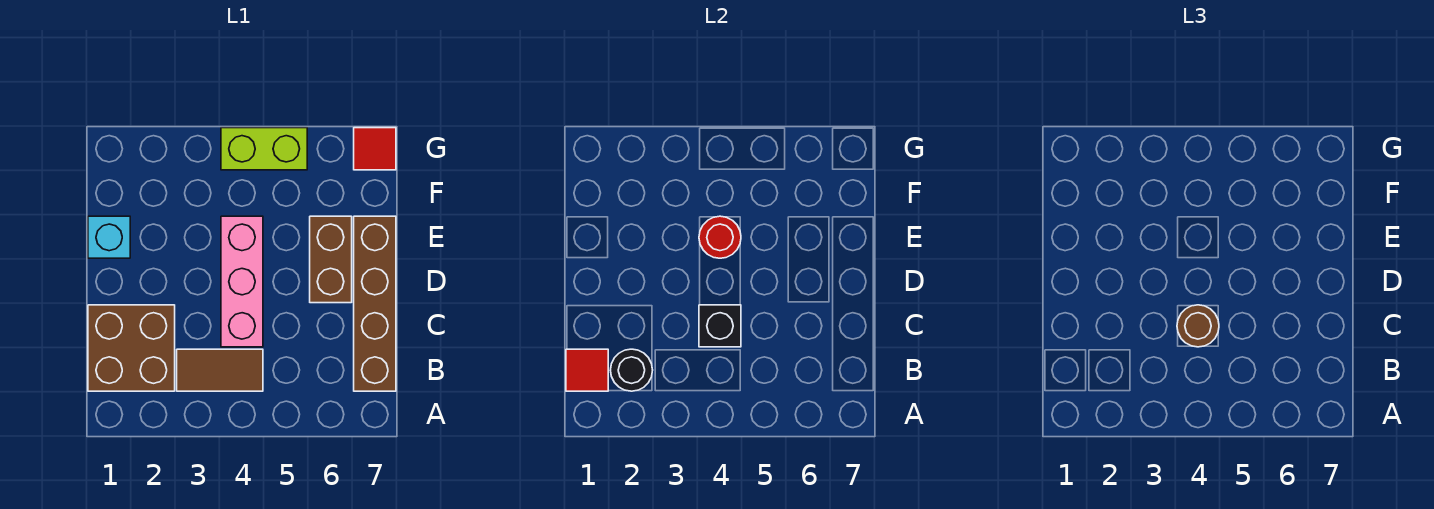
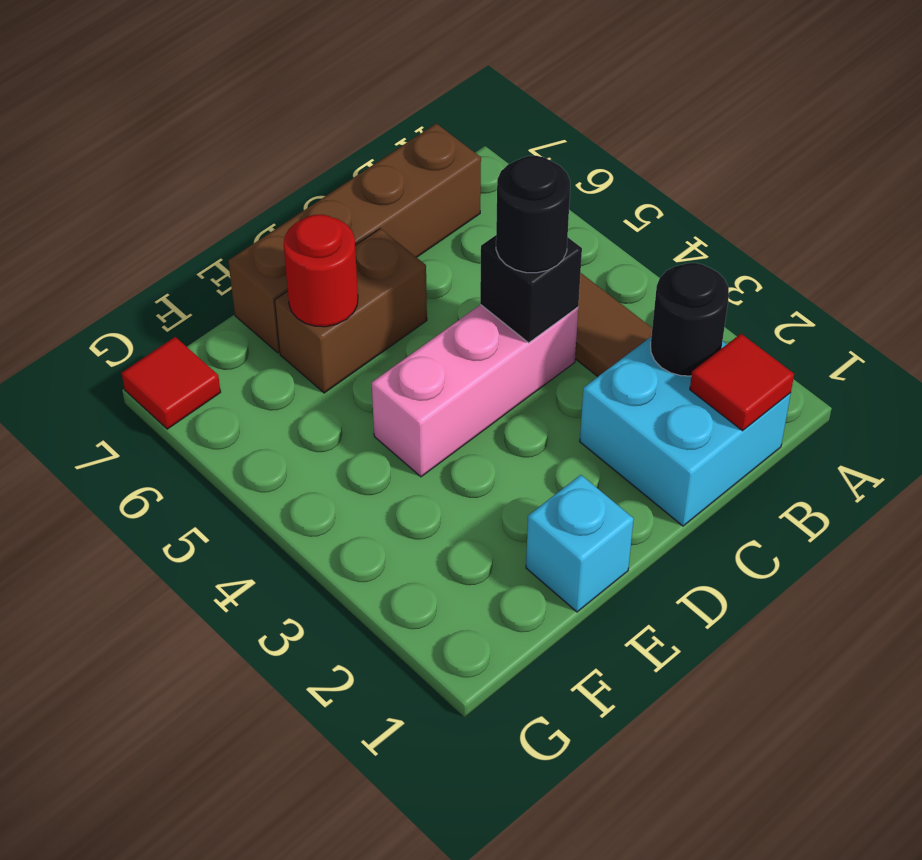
brown 2x2 brick [88,305,175,391] -> cyan 2x2 brick [580,337,791,526]
brown 1x1 round brick [1177,305,1219,347] -> black 1x1 round brick [496,156,570,273]
red 1x1 round brick [699,216,741,258] -> red 1x1 round brick moved to [284,215,358,327]
lime 1x2 brick [221,128,307,170] -> none

